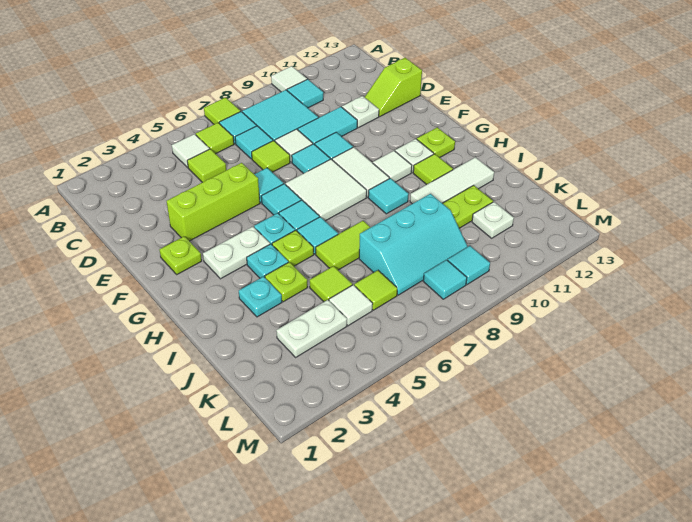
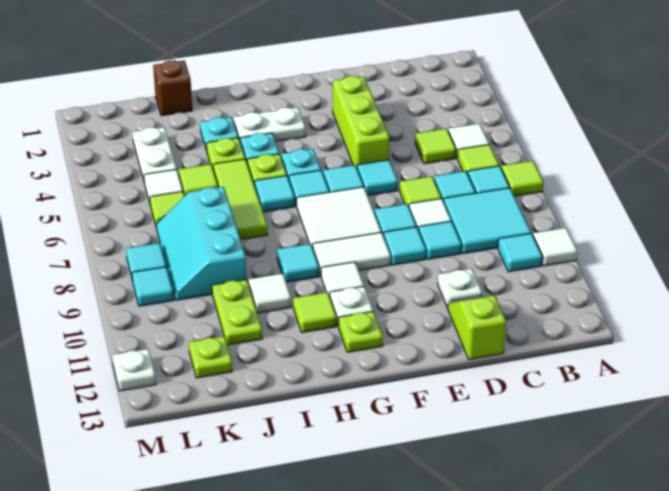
cyan 1x2 tile [298,107,357,145] -> cyan 1x1 tile [419,221,461,259]
lime 1x1 plate [159,236,202,274] -> lime 1x1 plate moved to [189,336,232,378]
white 1x2 plate [203,227,270,279] -> white 1x2 plate turned to [234,107,306,142]
lime 1x2 tile [316,221,371,270] -> lime 1x3 tile [213,159,268,240]
white 1x3 tile [410,157,494,204] -> white 1x1 tile [249,274,291,313]
none -> brown 1x1 brick [153,60,192,116]
white 1x1 plate [472,202,514,238] -> white 1x1 plate moved to [112,349,156,391]

